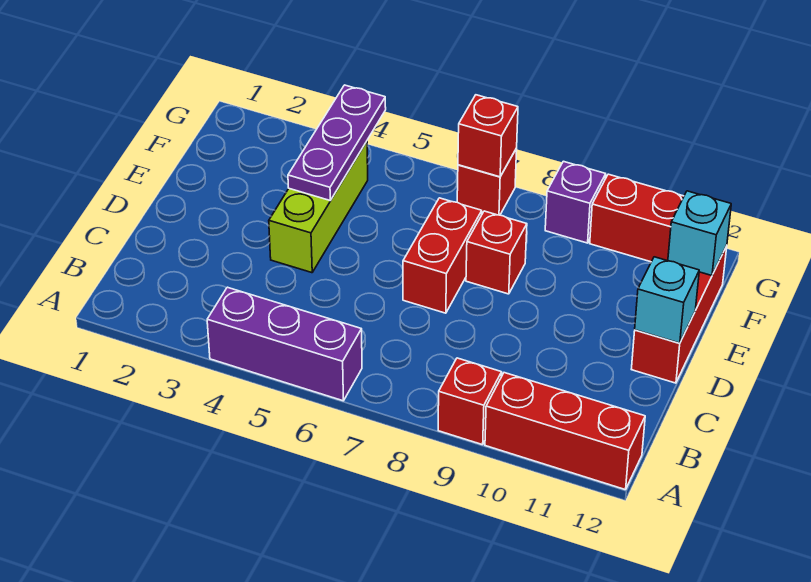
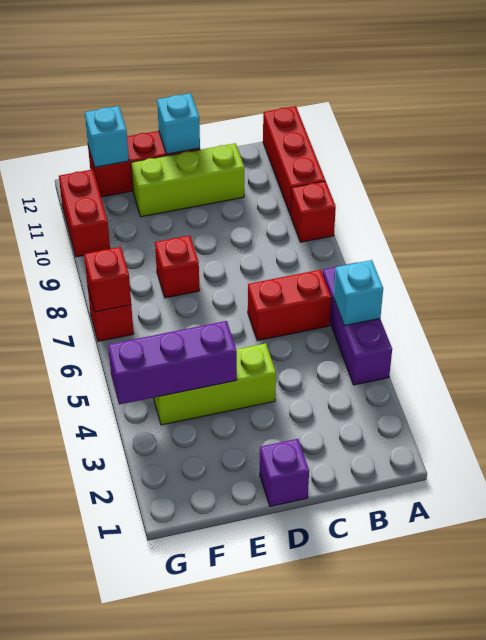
none -> cyan 1x1 brick [334,260,383,326]
none -> lime 1x3 brick [131,143,244,217]
red 1x2 brick [403,198,482,313] -> red 1x2 brick moved to [248,270,331,341]
purple 1x3 plate [288,85,386,200] -> purple 1x3 brick [108,321,237,404]
purple 1x1 brick [545,161,606,243] -> purple 1x1 brick moved to [260,439,309,506]

